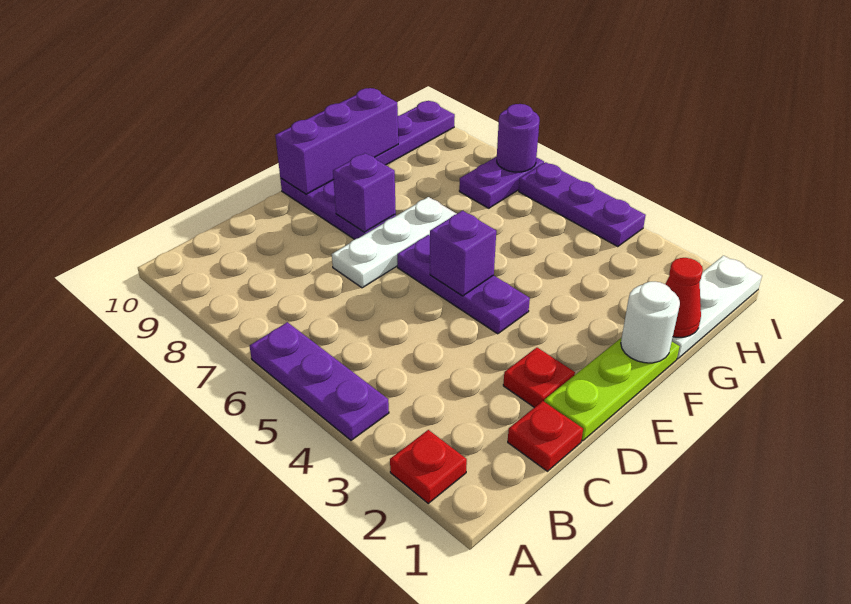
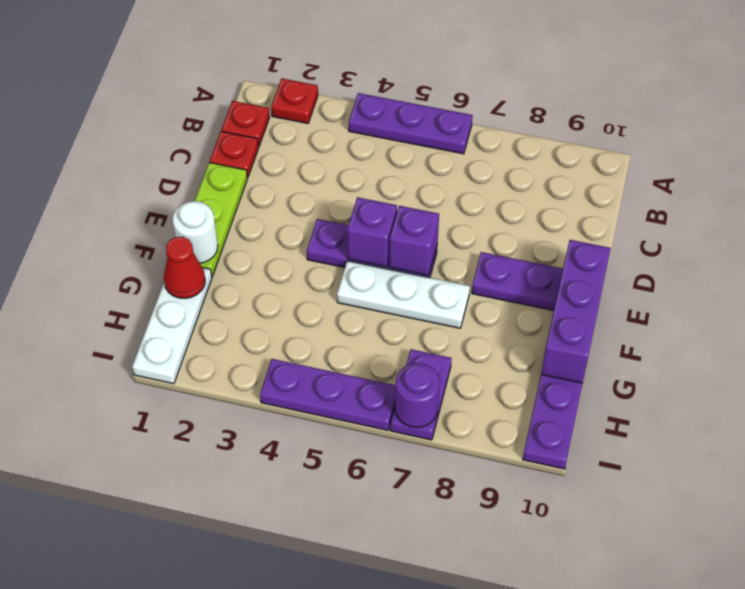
red 1x1 plate [503,348,575,408] -> red 1x1 plate moved to [221,101,270,146]
white 1x3 plate [332,197,457,288] -> white 1x3 plate turned to [337,261,470,328]
purple 1x1 brick [333,153,396,232] -> purple 1x1 brick moved to [389,206,439,275]

